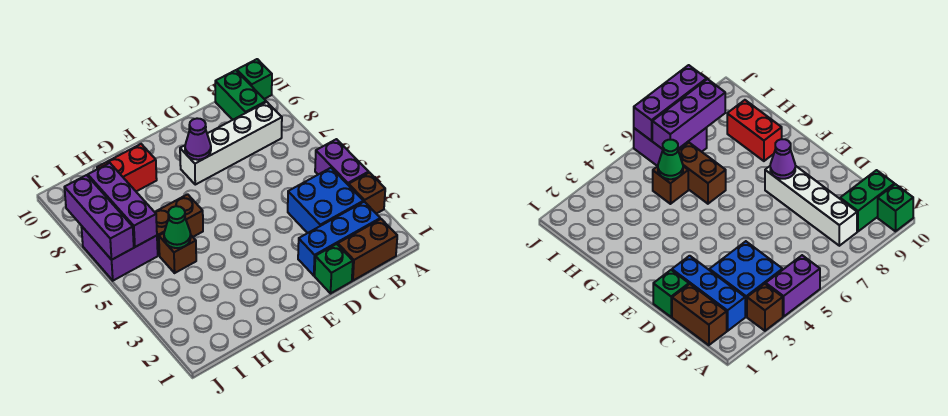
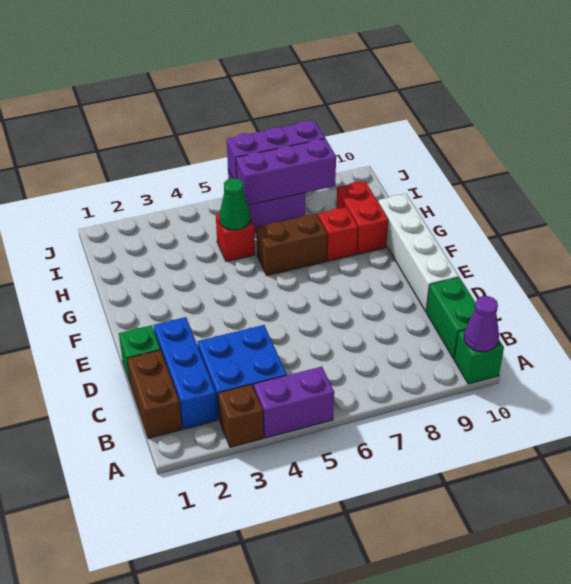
white 1x4 brick [180,102,282,185] -> white 1x4 brick moved to [378,194,459,312]
green 1x2 brick [215,70,266,120] -> green 1x2 brick turned to [426,277,476,359]
purple 1x1 cone [185,118,211,160] -> purple 1x1 cone moved to [464,296,499,352]
brown 1x2 brick [155,194,203,255] -> brown 1x2 brick turned to [256,214,327,276]
none -> red 1x1 brick [318,207,358,261]
brown 1x1 brick [159,233,196,273] -> red 1x1 brick [216,213,255,262]

